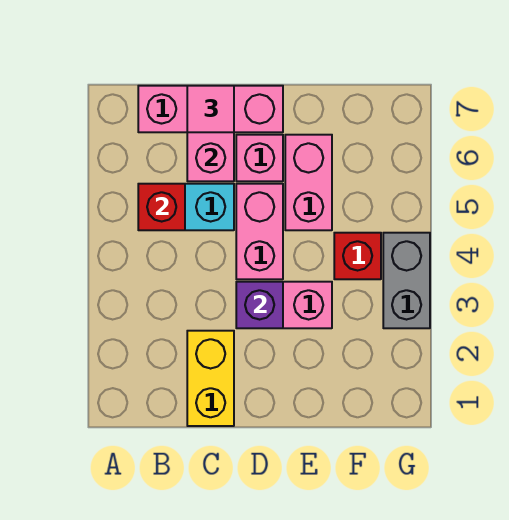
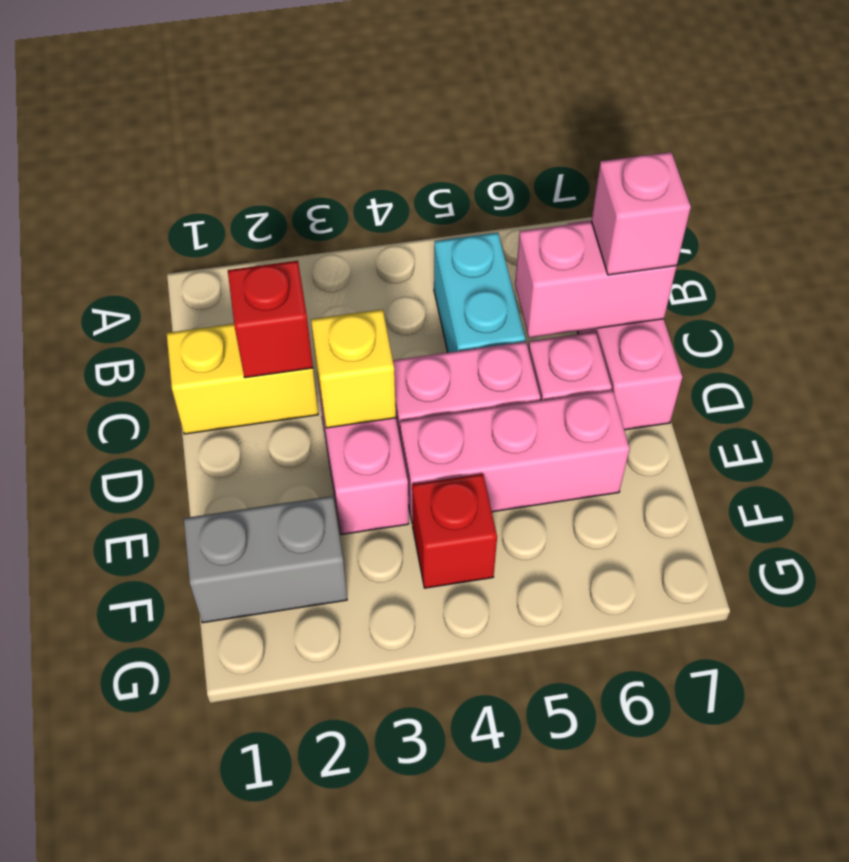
red 1x1 brick [138,184,185,230] -> red 1x1 brick moved to [228,261,313,378]
pink 1x1 tile [187,86,234,132] -> pink 1x1 brick [591,152,691,275]
purple 1x1 brick [236,282,283,328] -> yellow 1x1 brick [311,309,396,428]
pink 1x2 brick [285,135,332,230] -> pink 1x3 brick [400,390,629,524]
grey 1x2 brick [383,233,430,328] -> grey 1x2 brick moved to [184,496,347,623]

